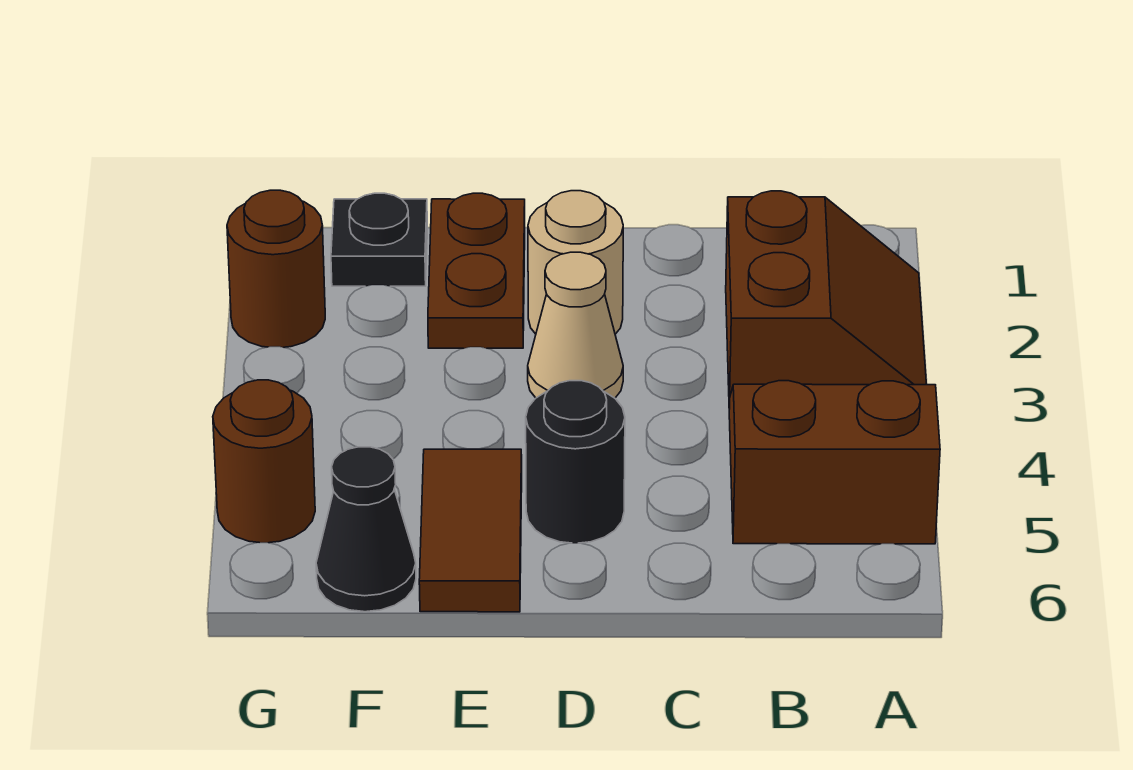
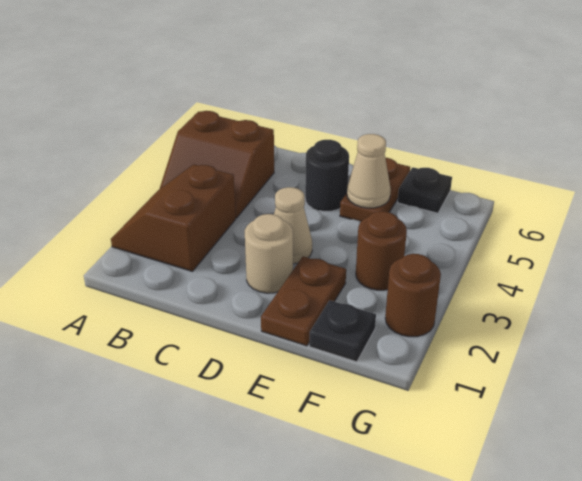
brown 1x2 tile [419,449,522,612] -> brown 1x2 plate [340,158,410,222]
none -> tan 1x1 cone [347,134,391,208]
black 1x1 cone [316,447,416,612] -> black 1x1 plate [398,167,452,213]
brown 1x1 round brick [213,380,315,543] -> brown 1x1 round brick moved to [356,211,407,290]

